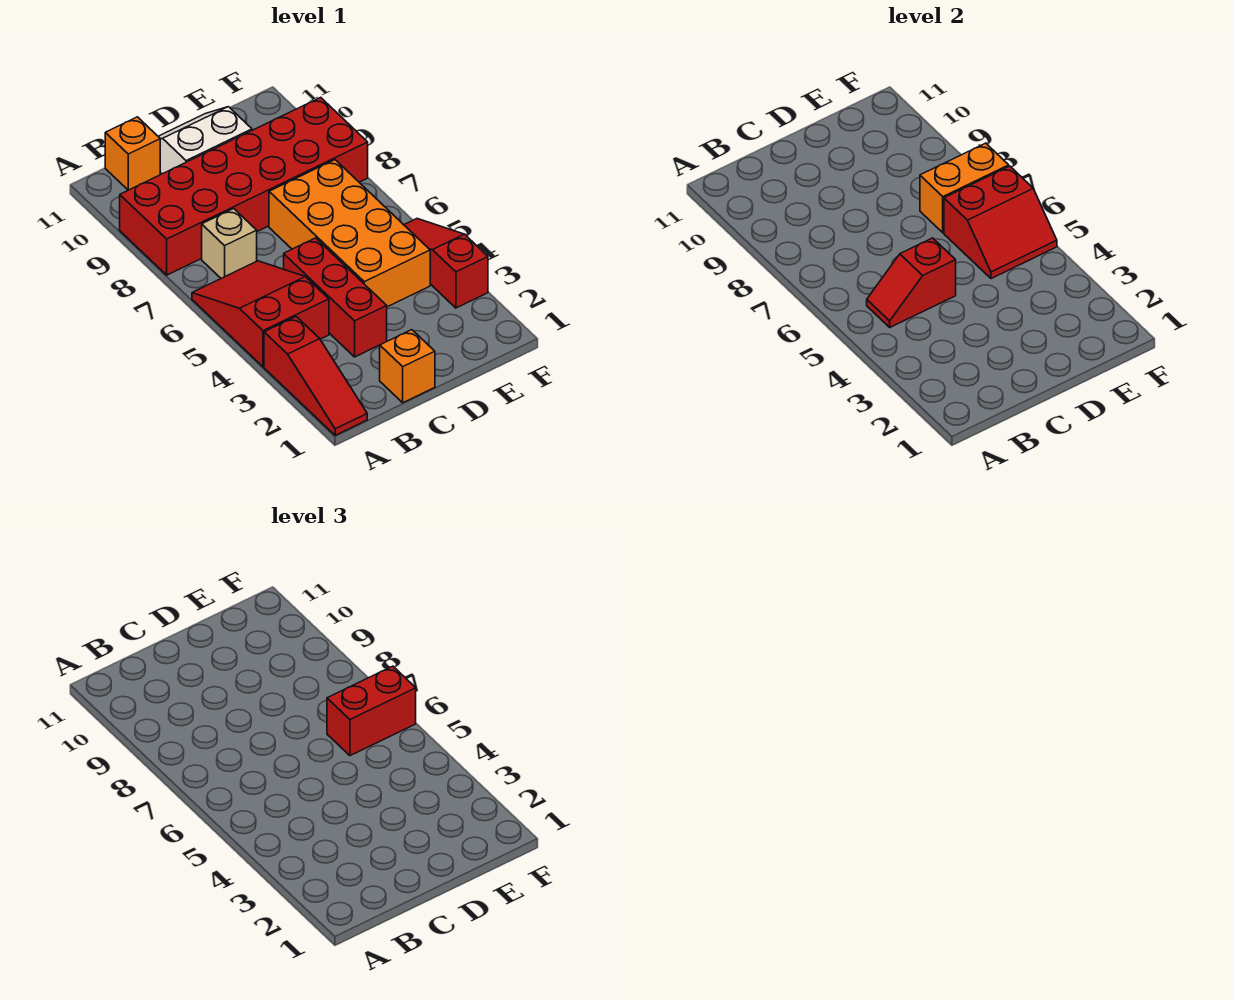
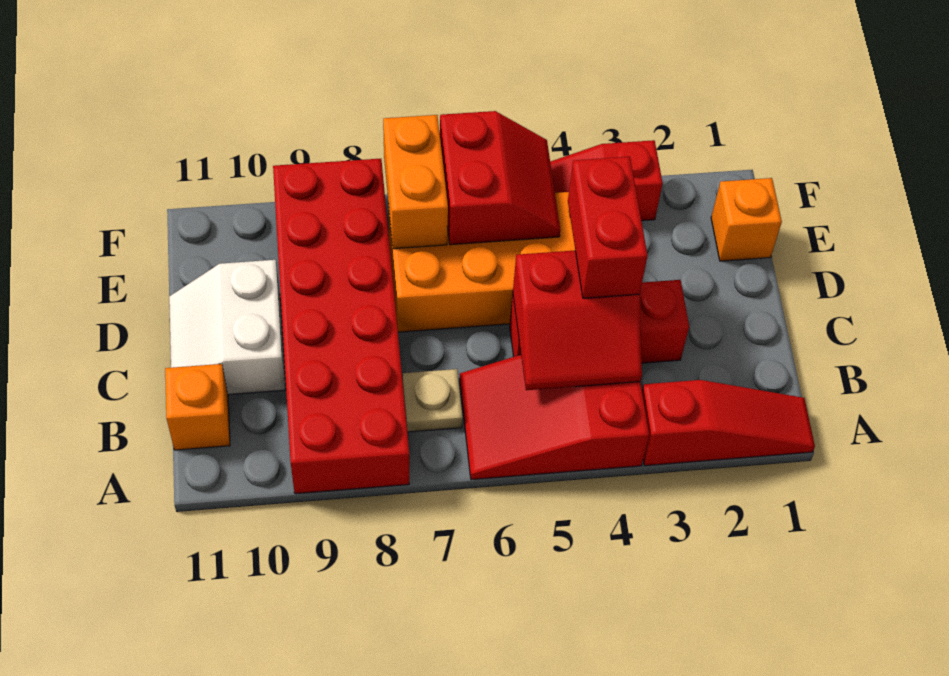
red 1x2 slope [867,238,956,327] -> red 2x2 slope [513,251,642,390]
tan 1x1 brick [202,209,257,278] -> tan 1x1 plate [403,369,463,432]
orange 1x1 brick [380,330,435,403] -> orange 1x1 brick moved to [711,178,782,261]
red 1x2 brick [327,666,416,756] -> red 1x2 brick moved to [568,157,648,298]

